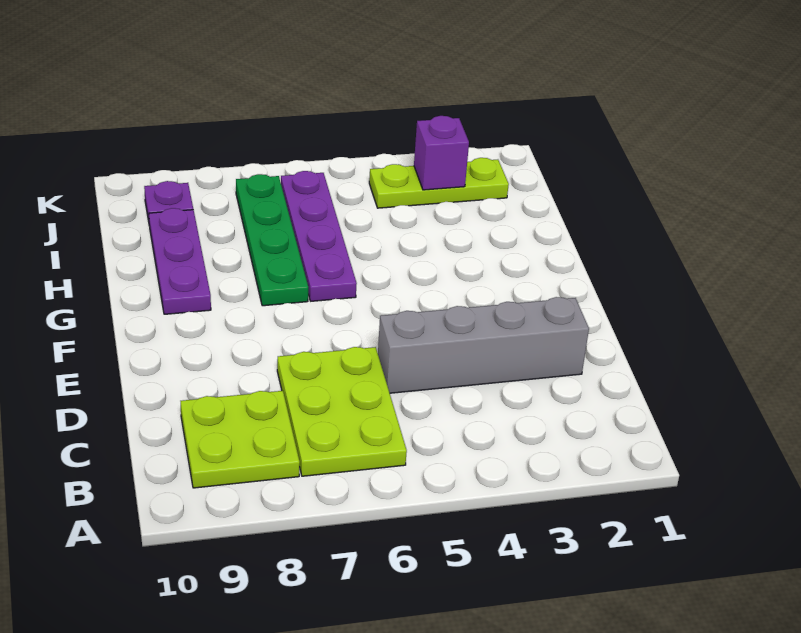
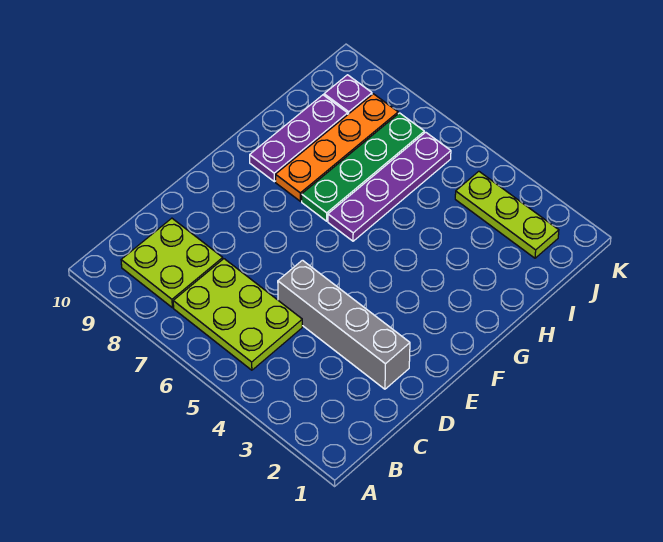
lime 2x3 plate [277,347,407,476] -> lime 2x3 plate turned to [173,259,302,370]
none -> orange 1x4 plate [275,94,398,201]
purple 1x1 brick [414,116,469,190] -> none

